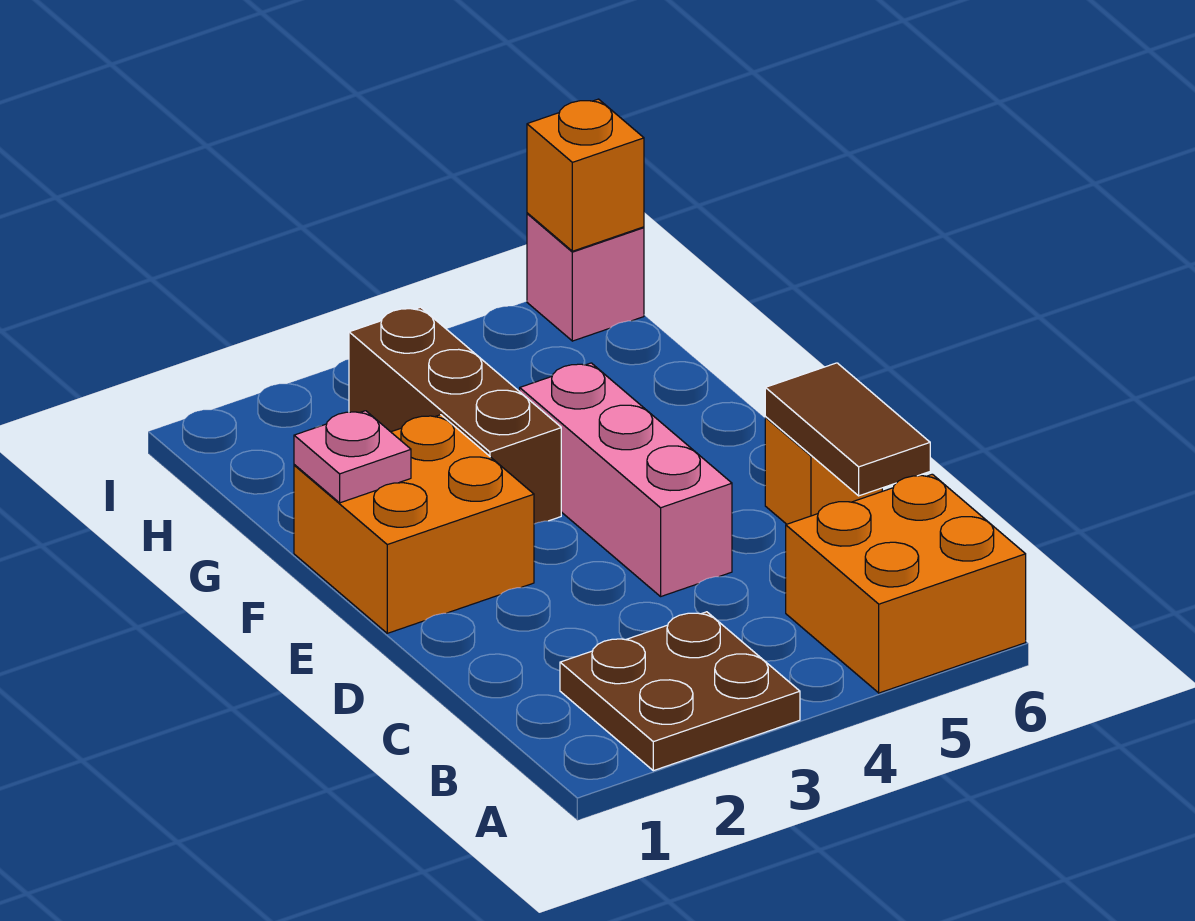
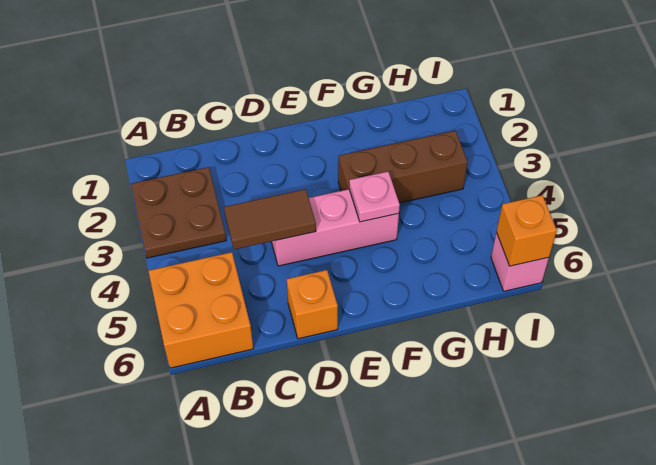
brown 1x2 tile [765,363,930,496] -> brown 1x2 tile moved to [224,189,316,249]
orange 2x2 brick [294,415,534,633] -> none
pink 1x1 plate [294,411,411,503] -> pink 1x1 plate moved to [349,172,400,222]

